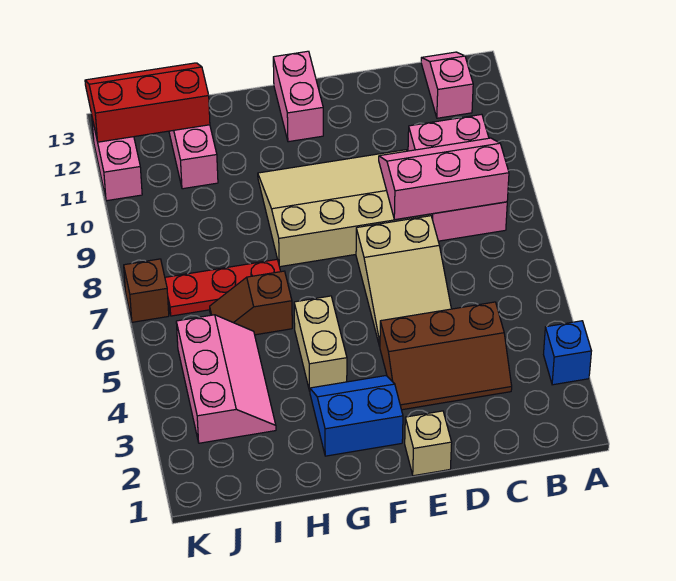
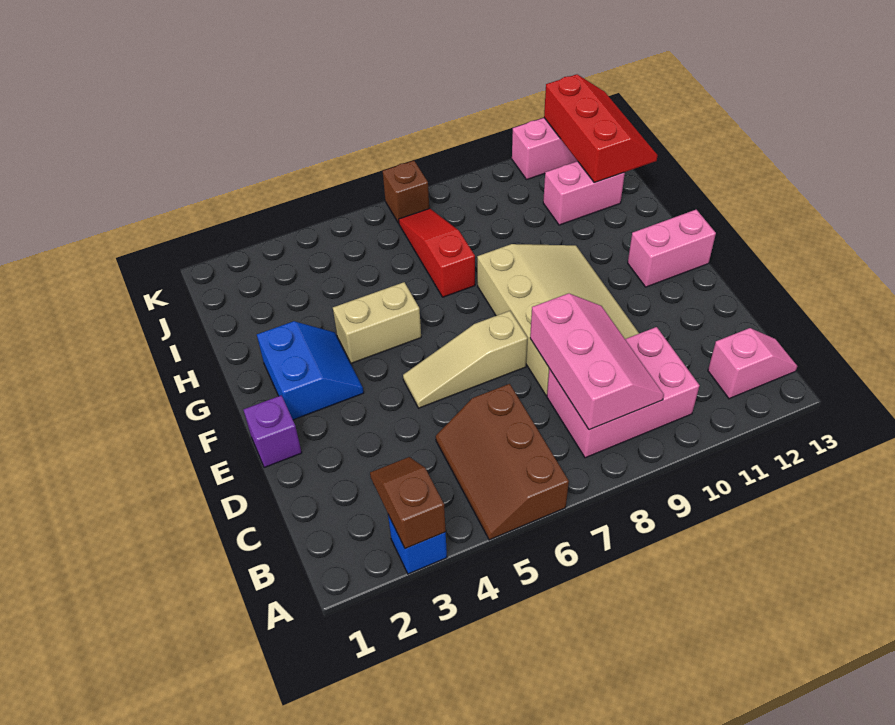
brown 2x3 slope [380,302,512,410] -> brown 2x3 slope moved to [436,384,569,540]
tan 2x3 slope [356,216,451,346] -> tan 1x3 slope [403,311,528,408]
tan 1x1 brick [405,411,452,476] -> purple 1x1 brick [243,395,302,468]
brown 1x2 slope [210,271,292,335] -> brown 1x2 slope moved to [370,457,446,549]
red 1x3 plate [165,259,281,316] -> red 1x3 slope [399,208,475,297]
pink 2x3 slope [176,315,276,443] -> none

